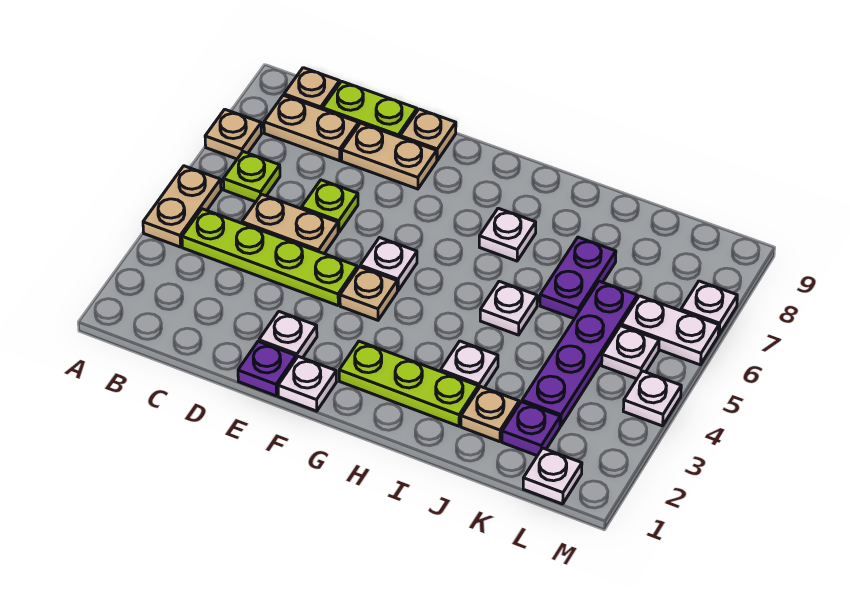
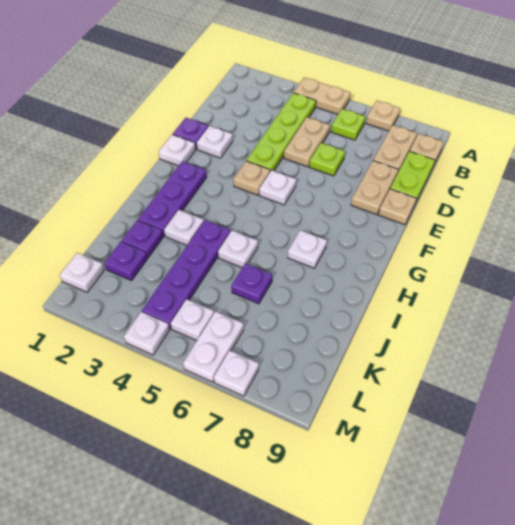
lime 1x3 plate [339,341,478,426] -> purple 1x3 plate [138,161,207,236]
tan 1x1 plate [461,387,519,442] -> purple 1x1 plate [122,220,163,258]
purple 1x2 plate [540,237,616,319] -> purple 1x1 plate [231,263,272,304]
purple 1x4 plate [522,281,637,426] -> purple 1x4 plate turned to [142,220,231,329]

